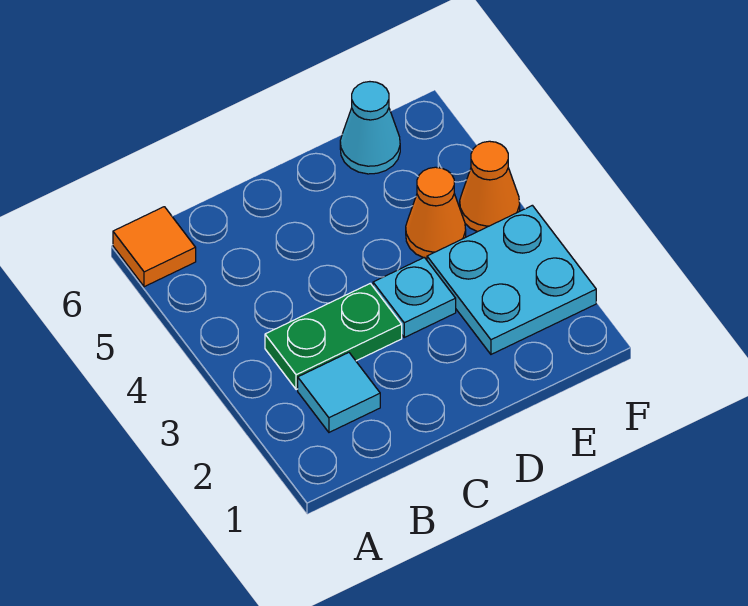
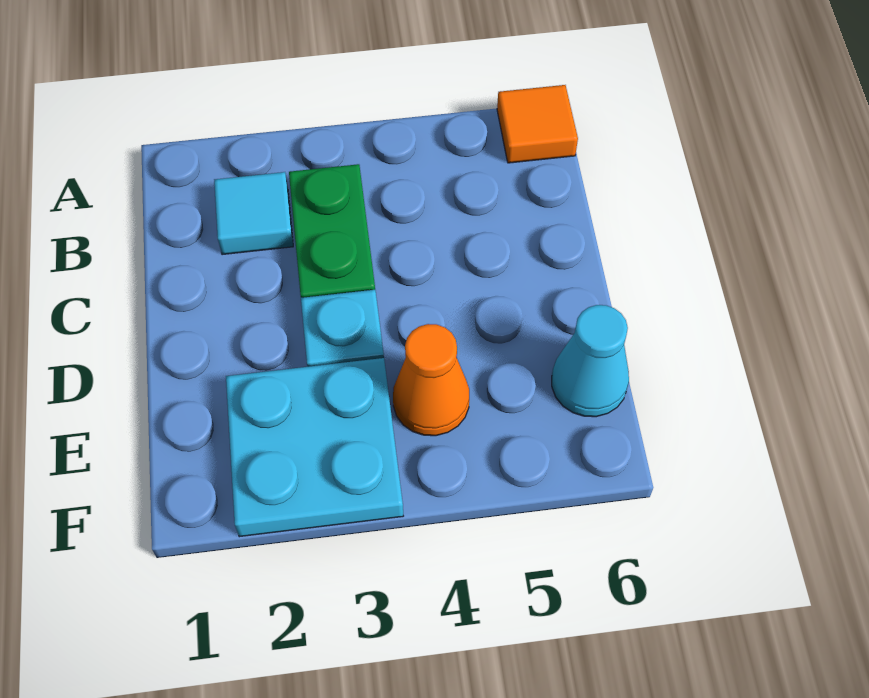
orange 1x1 cone [460,141,520,232] -> none

